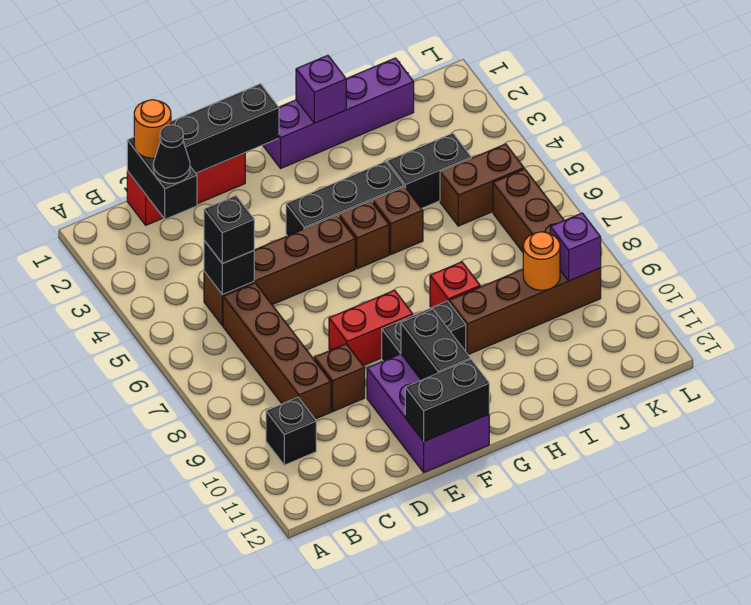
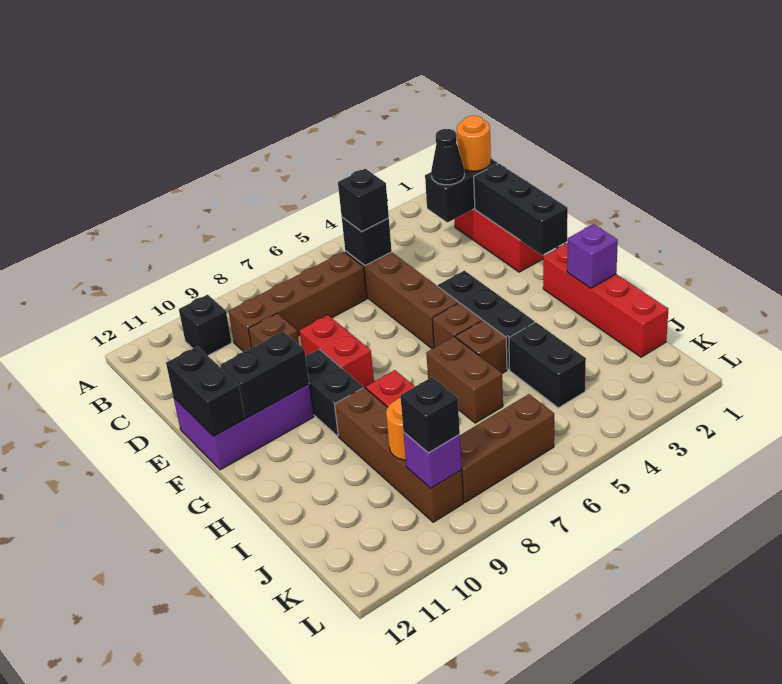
purple 1x4 brick [263,58,414,168] -> red 1x4 brick [543,243,668,357]
brown 1x2 brick [440,144,524,226] -> brown 1x2 brick moved to [426,337,503,423]
none -> black 1x1 brick [400,377,460,453]

